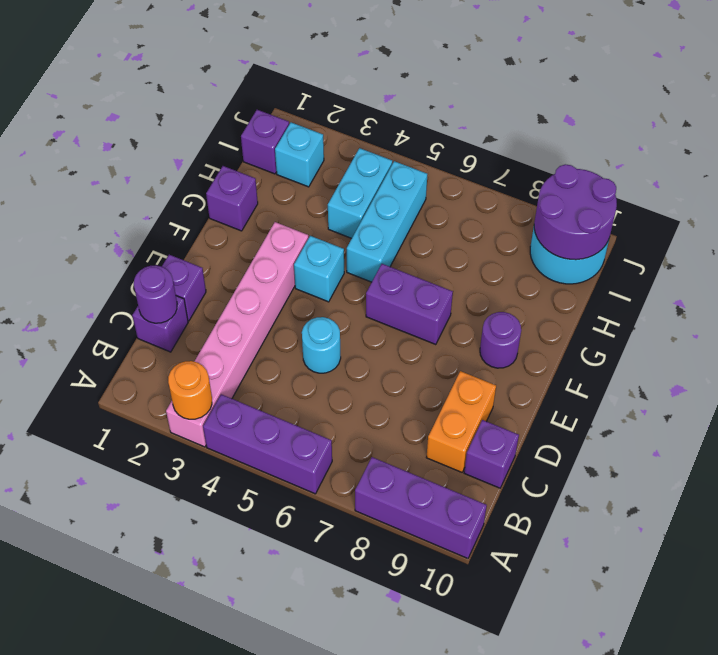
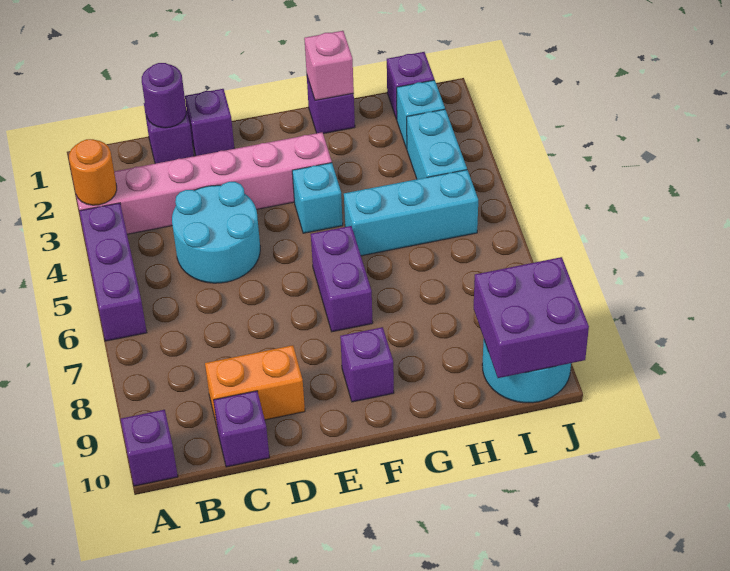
purple 1x3 brick [355,457,487,558] -> purple 1x1 brick [121,410,178,486]
cyan 1x1 round brick [302,317,341,373] -> cyan 2x2 round brick [172,182,260,283]
purple 1x1 round brick [480,312,521,368] -> purple 1x1 brick [340,327,394,402]
none -> pink 1x1 brick [304,31,354,100]
cyan 1x2 brick [328,148,392,238] -> cyan 1x2 brick turned to [407,109,467,179]
purple 2x2 round brick [534,164,617,260] -> purple 2x2 brick [474,257,589,378]

